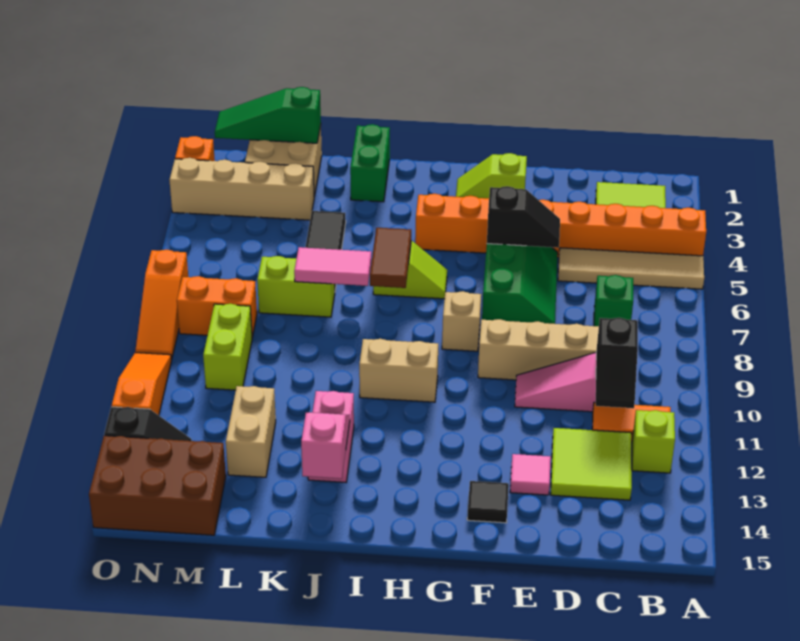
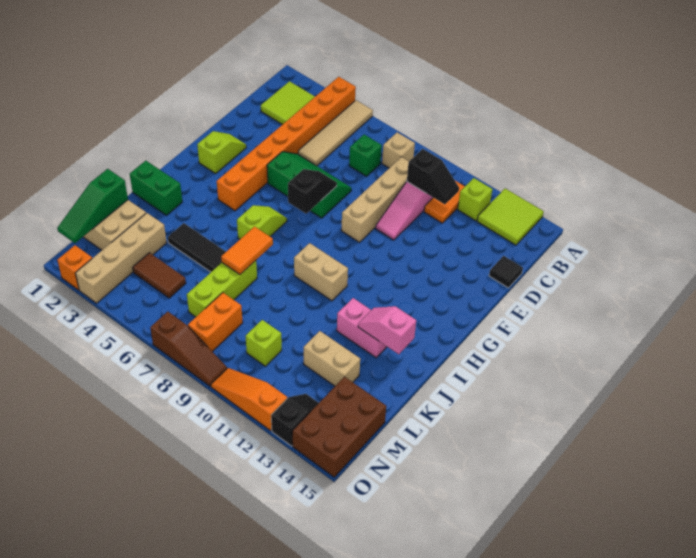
lime 2x2 tile [551,428,632,500] -> lime 2x2 tile moved to [477,189,544,245]
black 1x2 slope [487,186,560,248] -> black 1x2 slope moved to [288,169,337,214]
pink 1x1 tile [510,454,551,495] -> none
lime 1x2 slope [456,153,527,198] -> lime 1x2 slope turned to [197,131,246,174]
black 1x1 tile [467,481,509,523] -> black 1x1 tile moved to [489,256,523,288]
tan 1x1 brick [442,291,481,351] -> tan 1x1 brick moved to [382,132,415,168]
tan 1x2 brick [359,339,438,402] -> tan 1x2 brick turned to [294,243,348,301]
brown 1x2 tile [370,228,411,288] -> brown 1x2 tile moved to [133,253,186,298]
pink 1x2 tile [294,247,371,286] -> orange 1x2 tile [221,227,273,274]
lime 1x2 brick [257,256,335,317] -> lime 1x3 brick [187,261,257,317]
lime 1x2 brick [203,304,252,390] -> lime 1x1 brick [246,320,282,366]
orange 1x3 slope [135,250,188,359] -> brown 1x3 slope [150,311,227,386]

